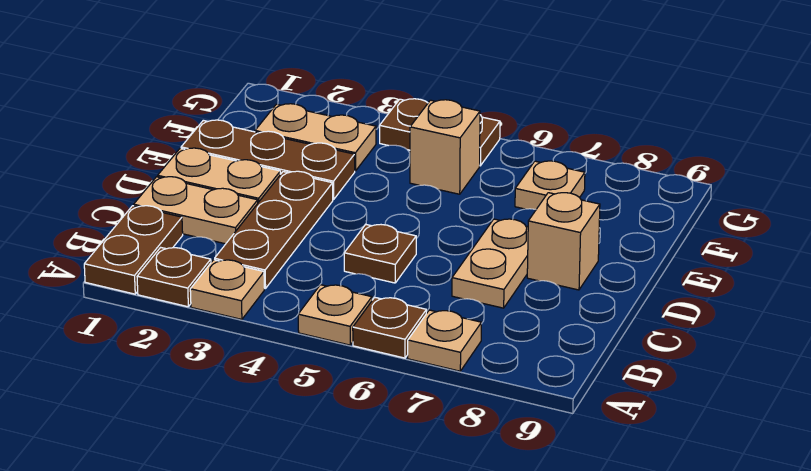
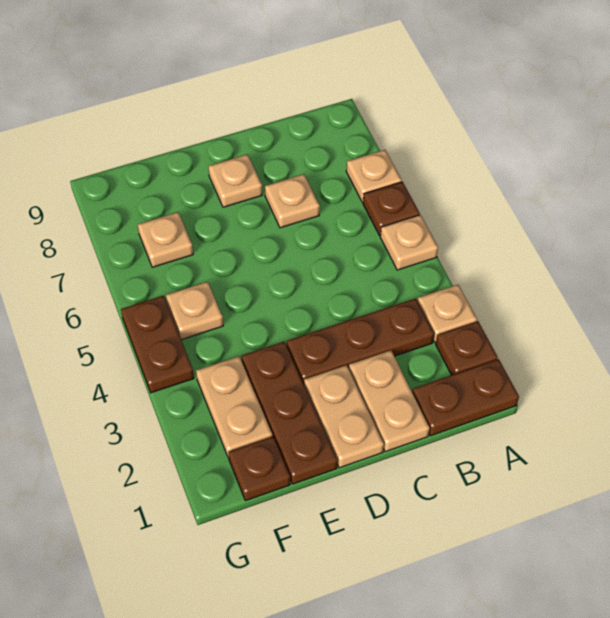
brown 1x1 plate [344,224,416,283] -> brown 1x1 plate moved to [228,436,290,501]
tan 1x2 plate [452,219,528,308] -> tan 1x1 plate [265,174,320,228]
tan 1x1 brick [527,193,600,290] -> tan 1x1 plate [208,154,262,207]
tan 1x1 brick [410,100,480,194] -> tan 1x1 plate [166,282,223,340]

